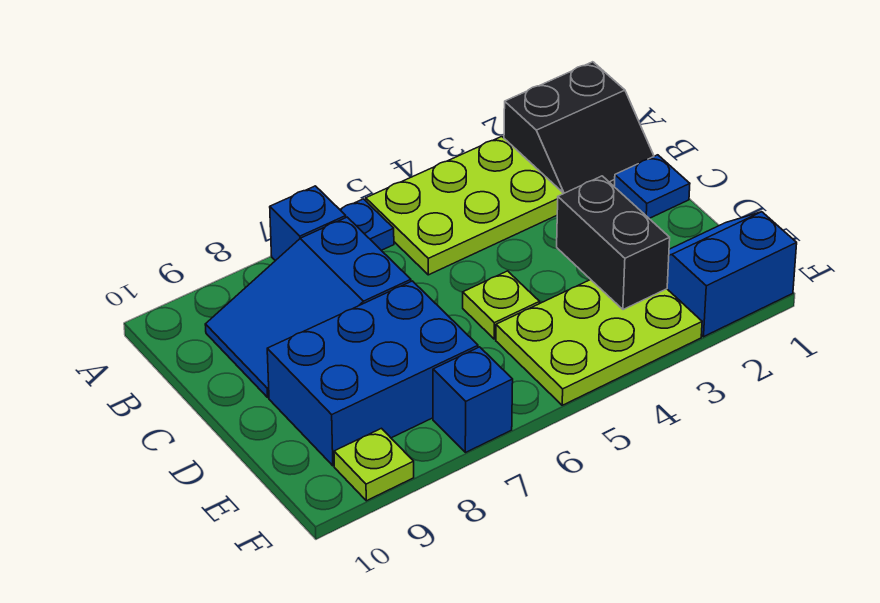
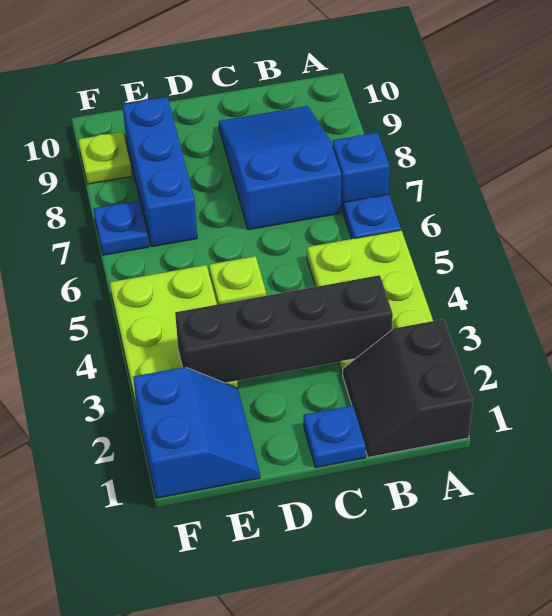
black 1x2 brick [557,176,670,310] -> black 1x4 brick [175,275,393,383]
blue 2x3 brick [267,281,478,466] -> blue 1x3 brick [123,97,197,247]
blue 1x1 brick [433,347,513,453] -> blue 1x1 plate [94,201,149,255]

